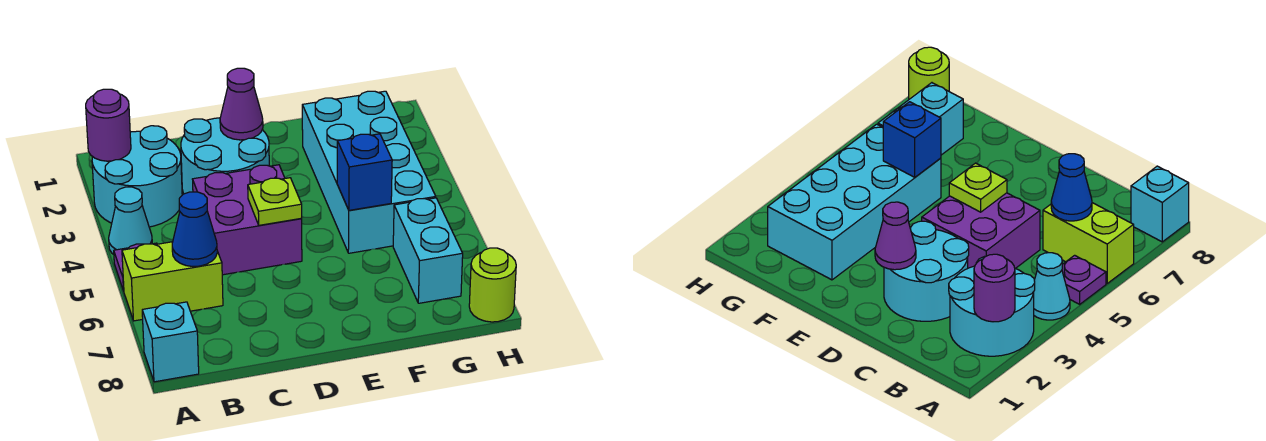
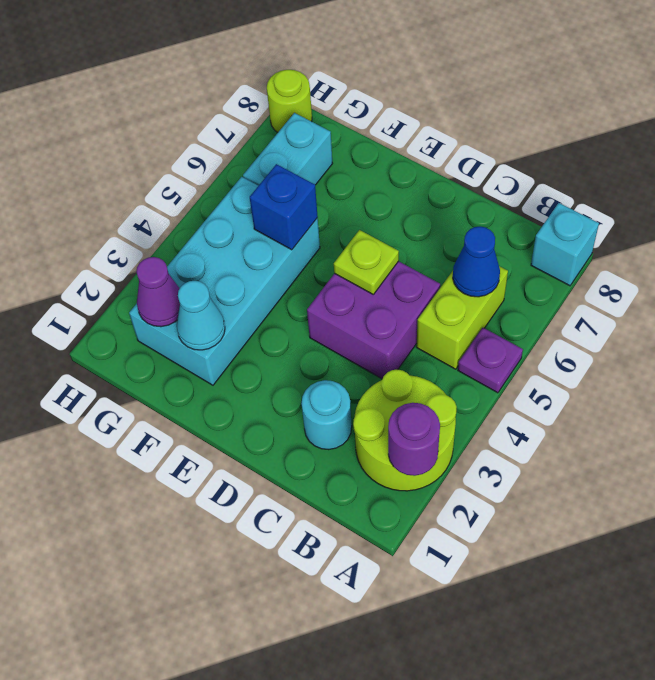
cyan 2x2 round brick [92,126,182,227] -> lime 2x2 round brick [353,370,457,491]
cyan 1x1 cone [109,187,152,254] -> cyan 1x1 cone moved to [177,281,225,350]
lime 1x2 brick [122,242,223,321] -> lime 1x2 brick turned to [416,266,508,369]
cyan 2x2 round brick [181,118,269,194] -> cyan 1x1 round brick [301,380,352,450]
purple 1x1 cone [220,68,263,140] -> purple 1x1 cone moved to [136,257,180,327]

